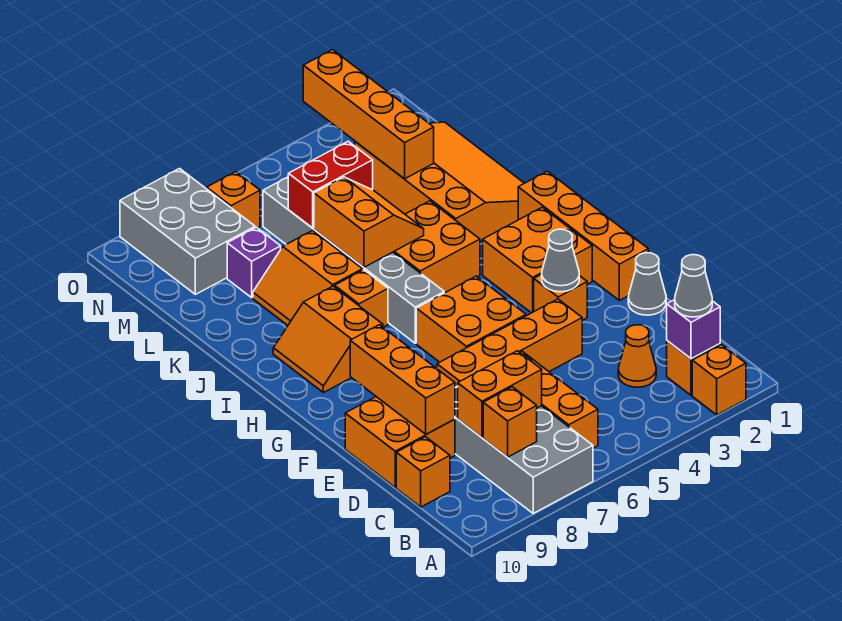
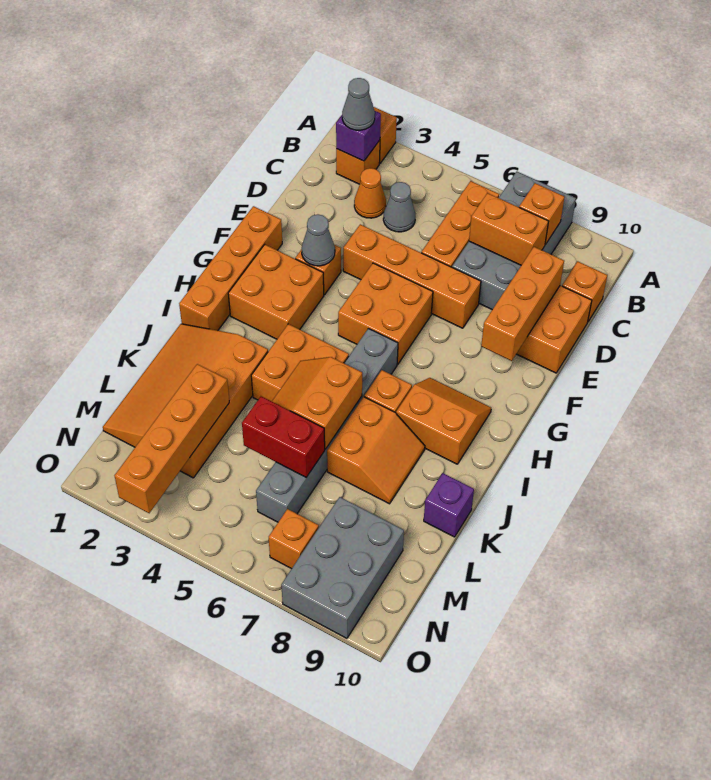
grey 1x1 cone [628,253,666,315] -> grey 1x1 cone moved to [383,182,415,232]
orange 2x2 slope [273,286,383,393] -> orange 2x2 slope turned to [396,378,491,464]
purple 1x1 brick [227,227,281,298] -> purple 1x1 brick moved to [424,473,474,537]

